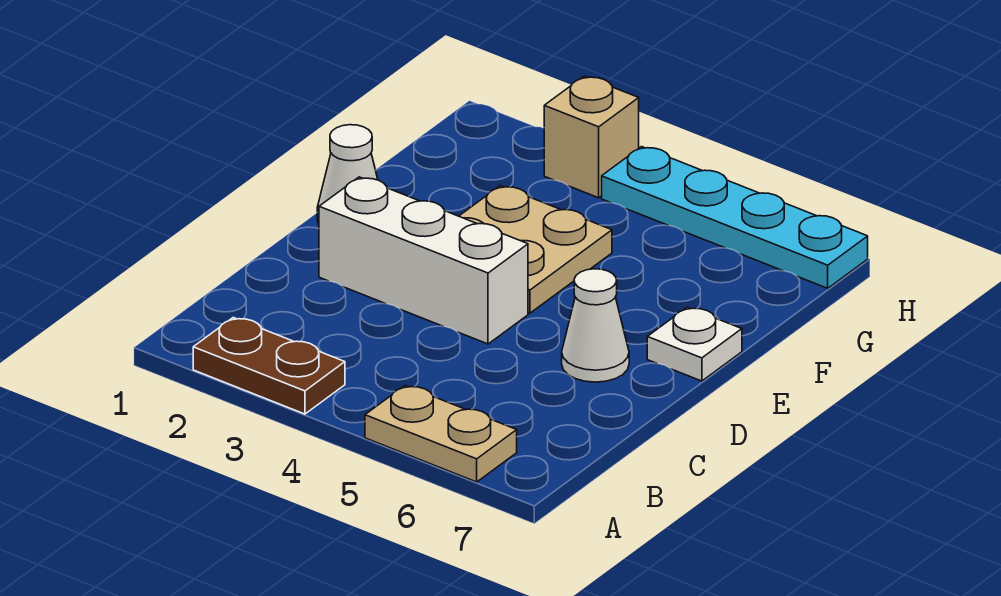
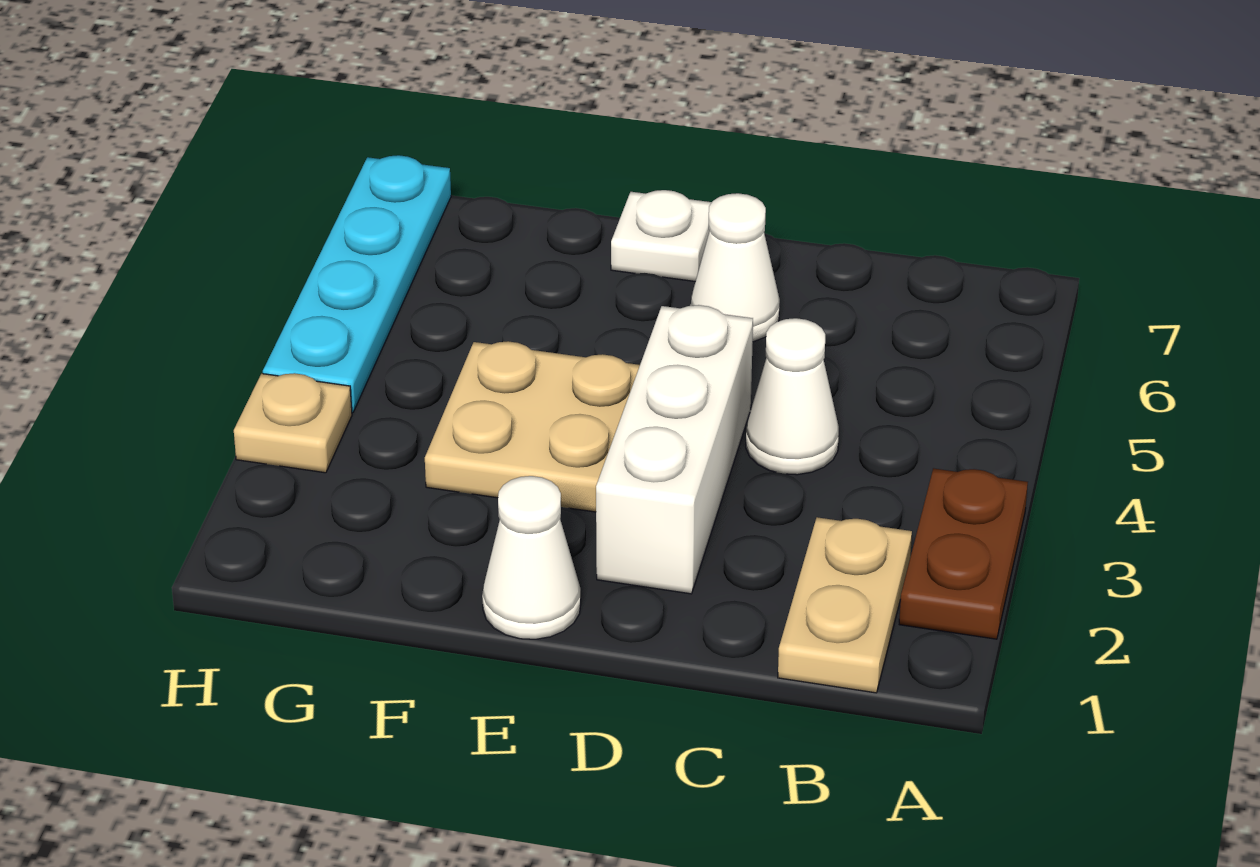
tan 1x2 plate [365,386,517,482] -> tan 1x2 plate moved to [778,517,912,693]
none -> white 1x1 cone [746,318,839,475]
tan 1x1 brick [544,76,639,198] -> tan 1x1 plate [234,373,352,473]

